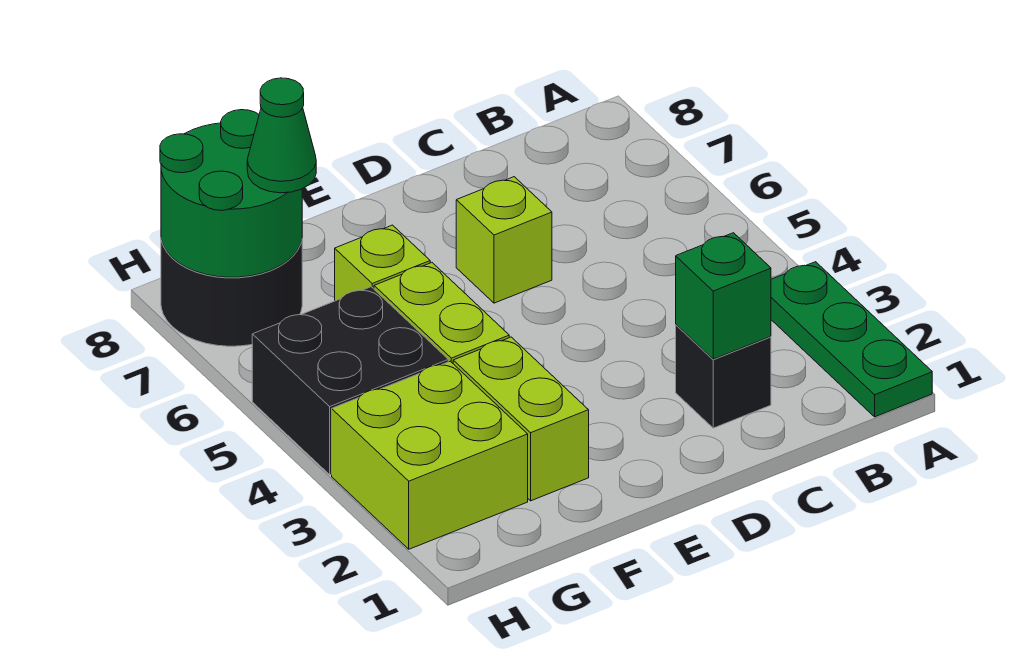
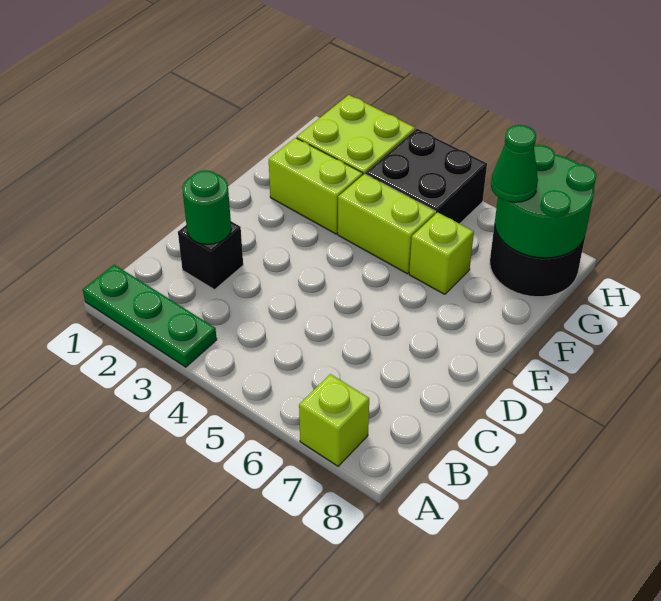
green 1x1 brick [676,233,771,359] -> green 1x1 round brick [182,170,231,244]
lime 1x1 brick [456,177,552,303] -> lime 1x1 brick moved to [299,374,369,466]

